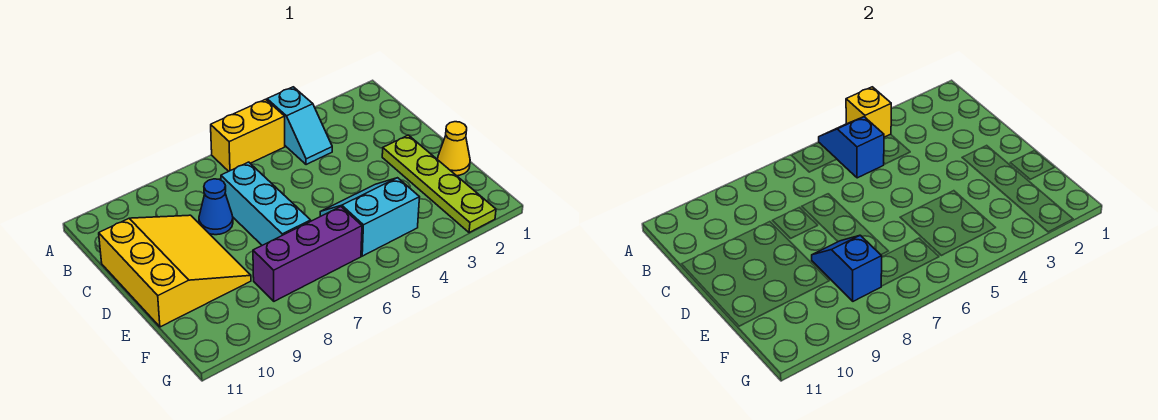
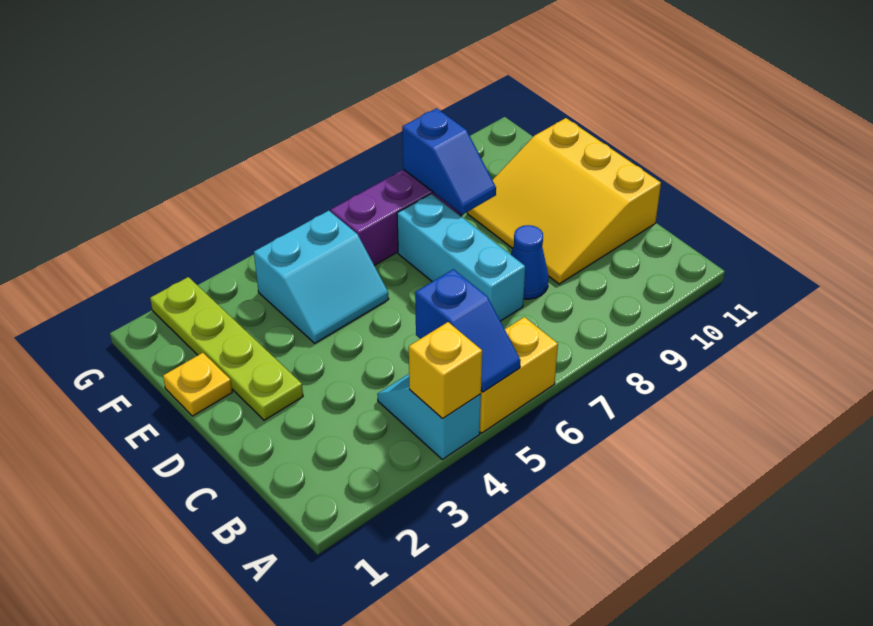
yellow 1x1 cone [438,122,470,176] -> yellow 1x1 plate [163,353,232,416]

